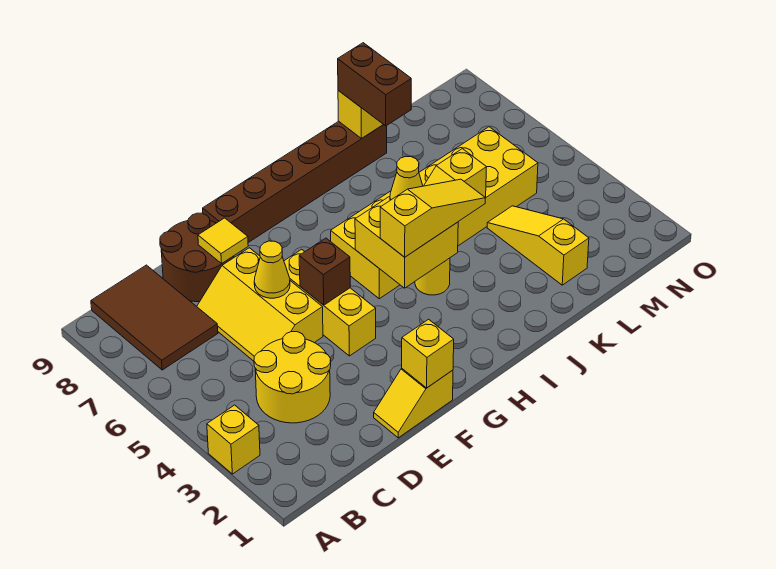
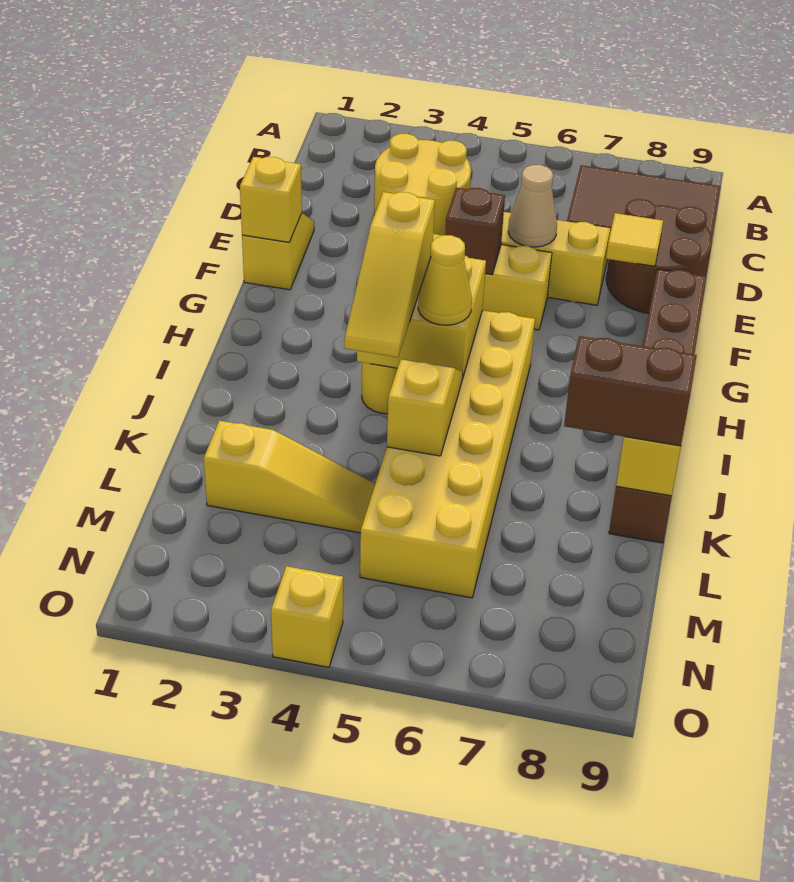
yellow 1x1 brick [207,405,260,474] -> yellow 1x1 brick moved to [271,566,343,667]
yellow 1x1 cone [254,241,290,298] -> tan 1x1 cone [508,165,557,247]

